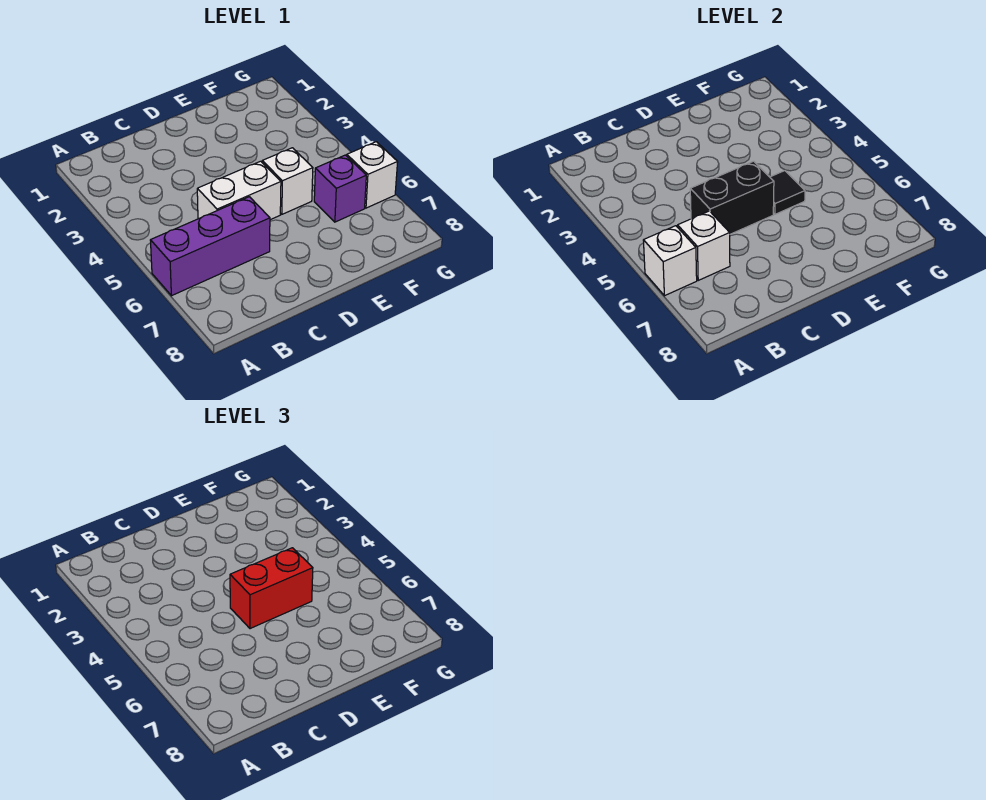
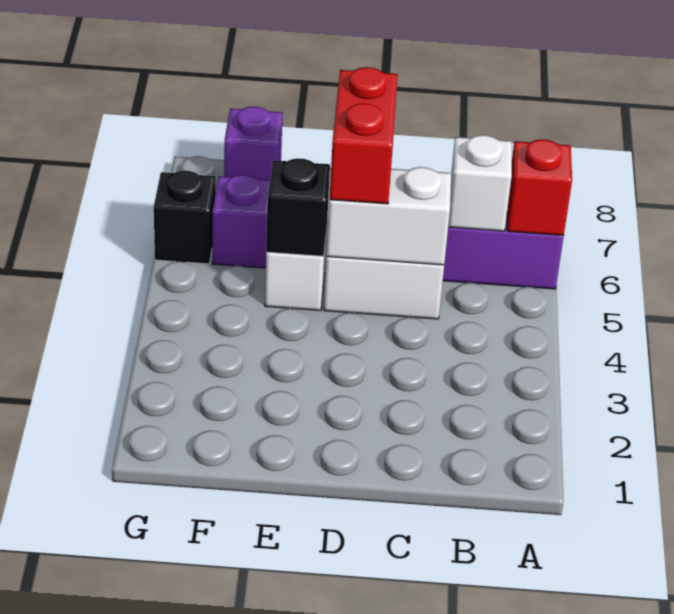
white 1x1 brick [643,226,697,296] -> red 1x1 brick [507,139,572,235]
black 1x2 brick [690,161,774,234] -> white 1x2 brick [327,167,451,265]
red 1x2 brick [230,548,313,629] -> red 1x2 brick turned to [330,67,398,204]
black 1x1 tile [770,171,805,214] -> black 1x1 brick [266,158,330,256]
none -> purple 1x1 brick [224,107,283,180]
white 1x1 brick [347,142,398,208] -> black 1x1 brick [154,171,216,264]

